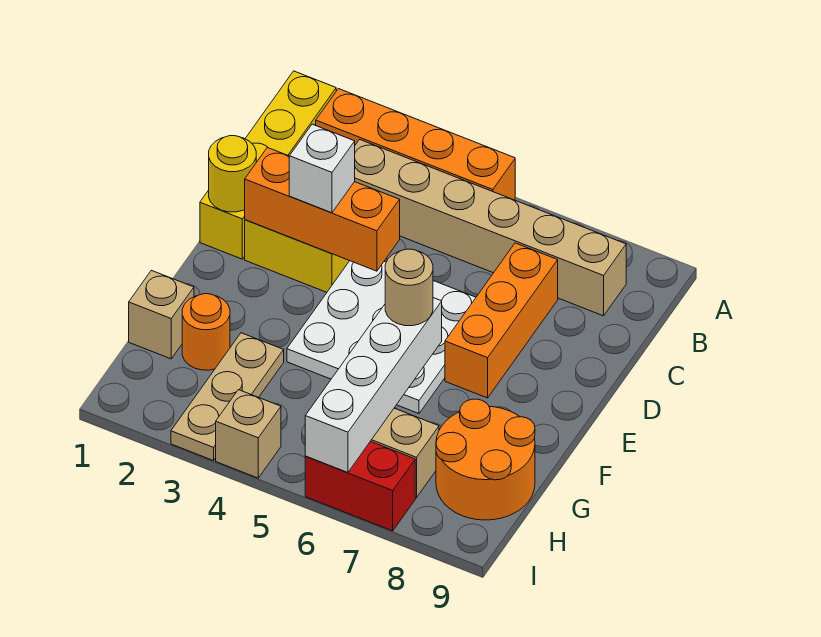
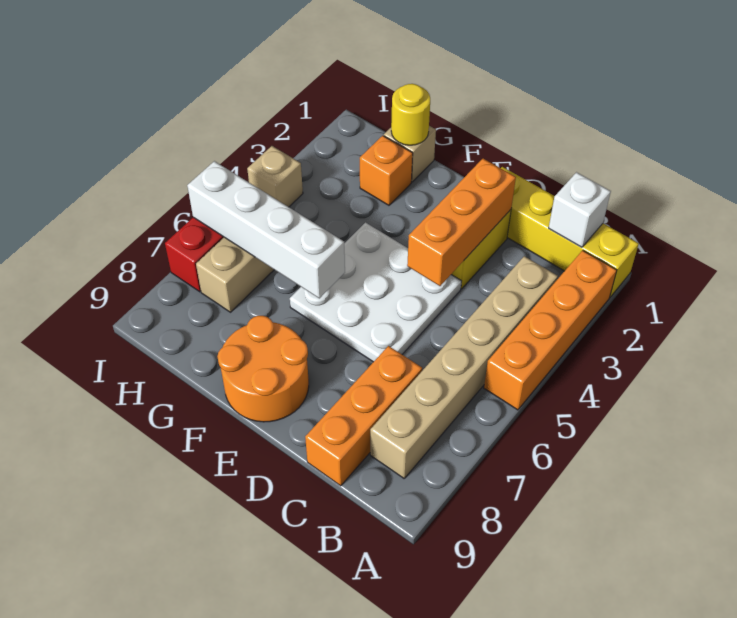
orange 1x3 brick [445,243,558,398] -> orange 1x3 brick turned to [305,346,422,486]
yellow 1x1 round brick [209,136,256,212] -> yellow 1x1 round brick moved to [391,84,430,145]
white 1x1 brick [289,124,355,213] -> white 1x1 brick moved to [549,172,611,247]
tan 1x1 round brick [385,249,433,326] -> none
orange 1x1 round brick [182,294,230,370] -> orange 1x1 brick [360,136,413,205]
tan 1x3 plate [171,333,284,461] -> none
orange 2x2 round brick [436,399,535,520] -> orange 2x2 round brick moved to [217,316,309,422]

